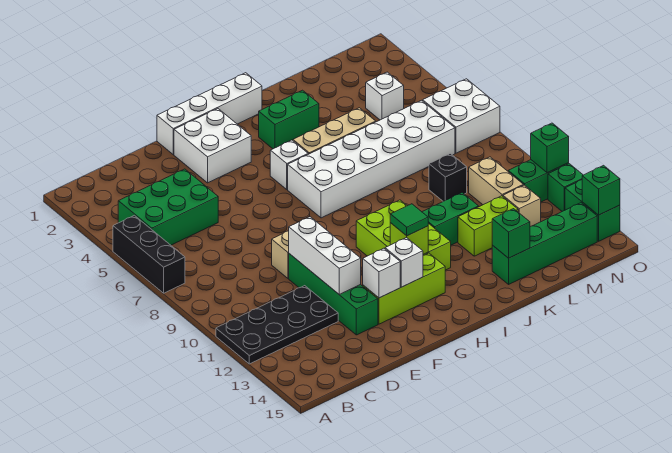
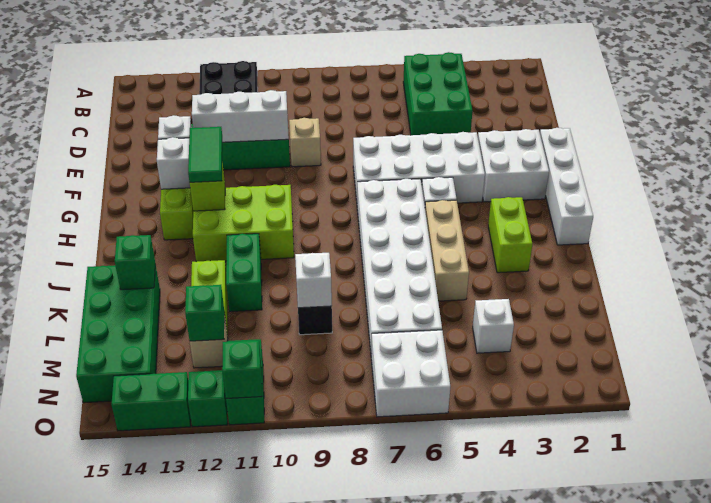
black 1x3 brick [113,215,185,293] -> none
none -> white 2x4 brick [353,132,485,203]
green 1x1 tile [390,204,428,236] -> green 1x2 tile [188,127,223,182]
green 1x2 brick [259,90,319,149] -> lime 1x2 brick [488,197,532,273]
green 1x4 brick [492,203,597,284] -> green 2x4 brick [76,264,160,403]
none -> white 1x1 brick [295,253,332,308]
tan 1x2 brick [469,157,523,205] -> none
green 1x1 brick [582,166,620,215] -> green 1x1 brick moved to [185,285,225,341]

